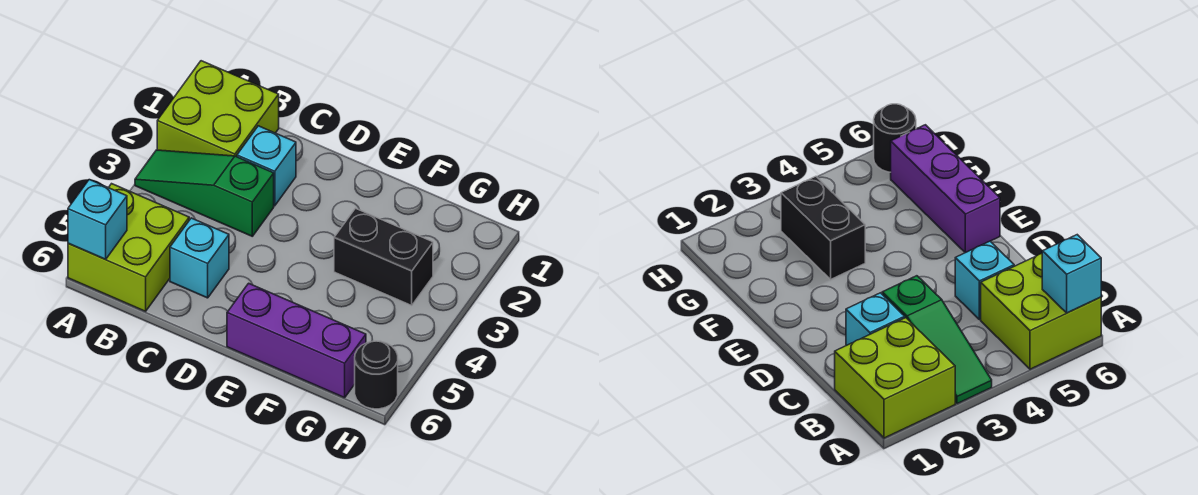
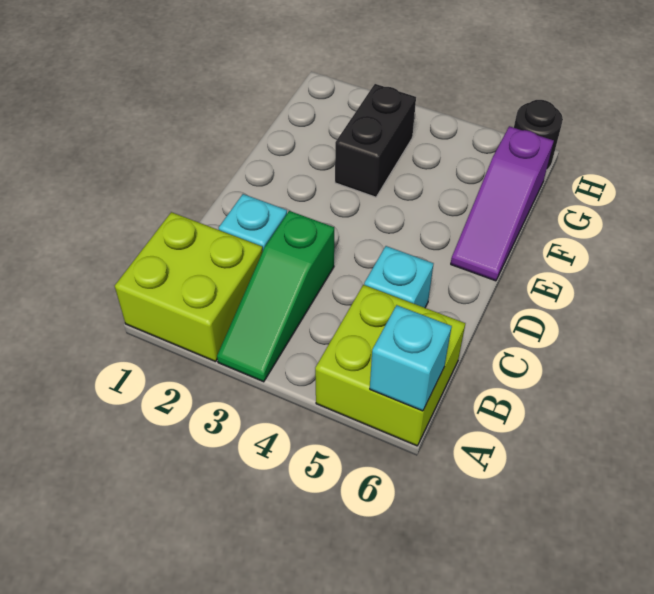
purple 1x3 brick [227,283,366,398] -> purple 1x3 slope [451,126,554,281]

